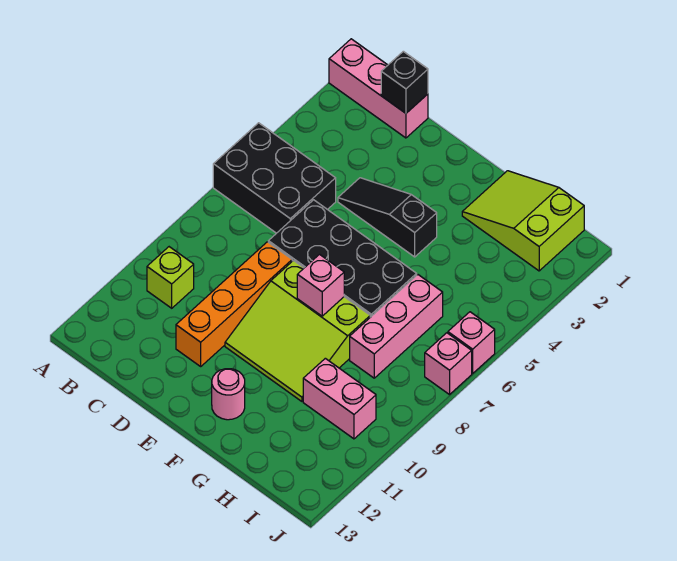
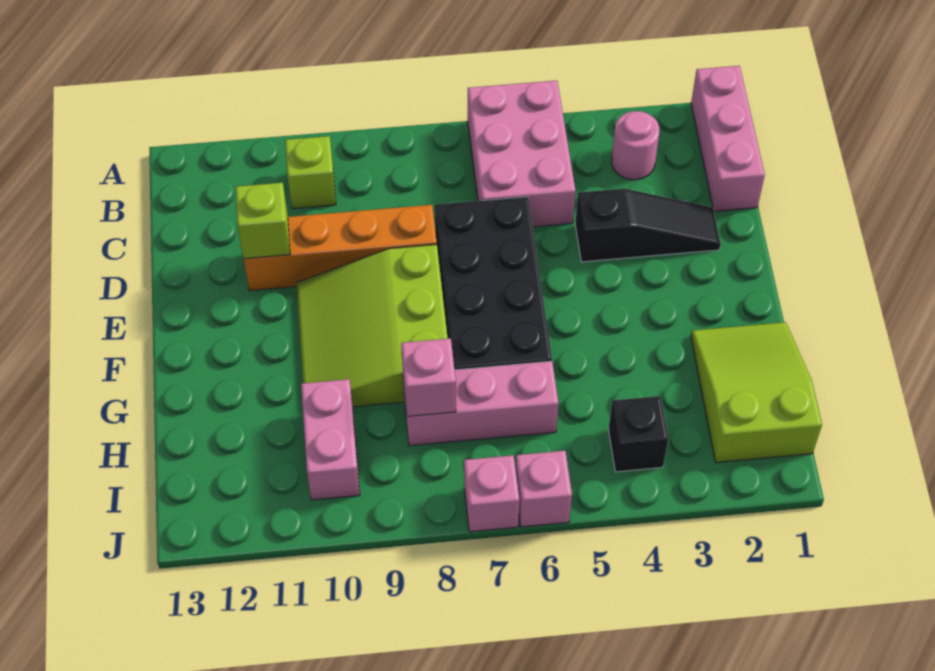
black 2x3 brick [213,123,336,233] -> pink 2x3 brick [468,81,575,227]
black 1x1 brick [381,51,428,113] -> black 1x1 brick moved to [608,396,668,472]
black 1x3 slope [338,178,437,257] -> black 1x3 slope turned to [575,189,721,262]
none -> lime 1x1 brick [236,183,290,259]
pink 1x1 brick [297,255,344,316] -> pink 1x1 brick moved to [401,338,456,416]
pink 1x1 round brick [212,369,245,420] -> pink 1x1 round brick moved to [612,111,659,180]

